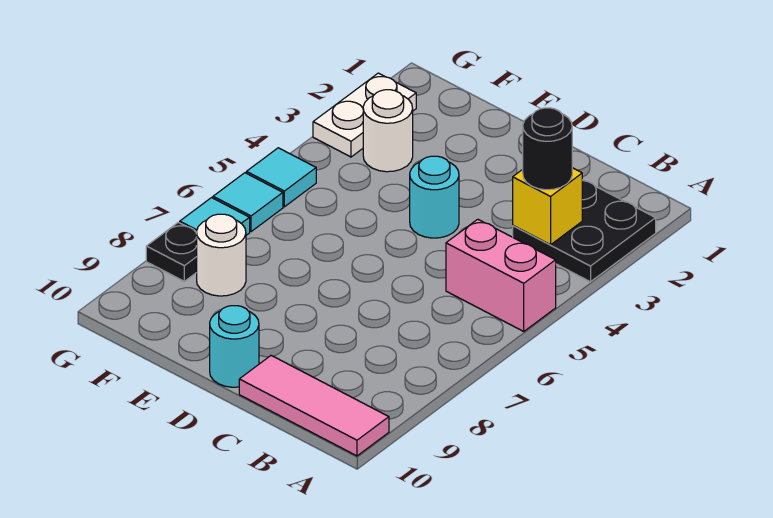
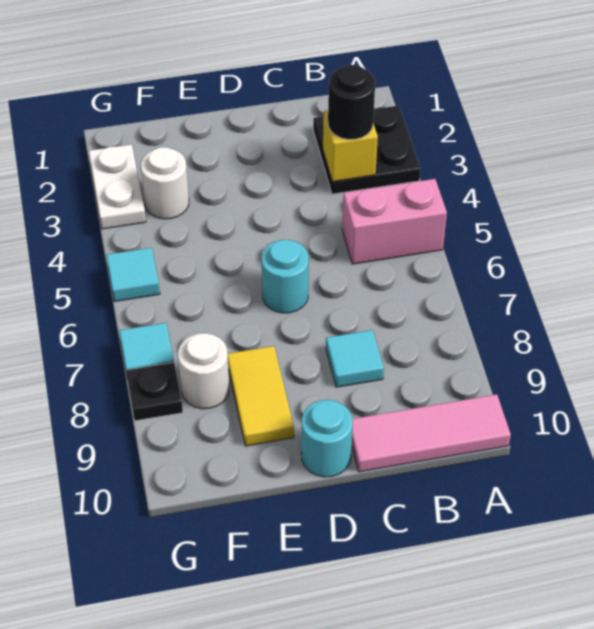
cyan 1x1 round brick [410,156,459,238] -> cyan 1x1 round brick moved to [261,240,309,313]
none -> yellow 1x2 tile [228,346,294,446]
cyan 1x1 tile [213,173,283,232] -> cyan 1x1 tile moved to [326,330,384,387]

